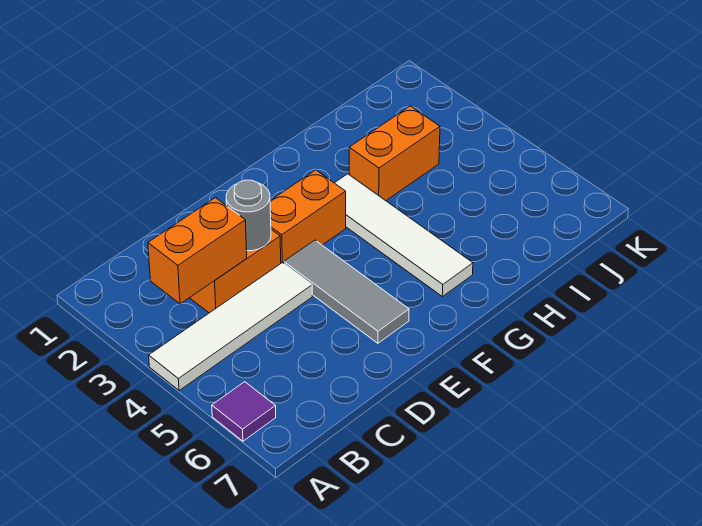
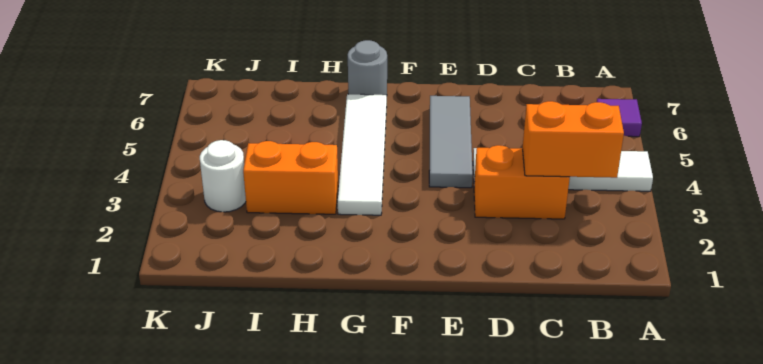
grey 1x1 round brick [226,180,271,251] -> grey 1x1 round brick moved to [348,40,387,95]
orange 1x2 brick [270,170,346,263] -> none
none -> white 1x1 round brick [200,140,246,212]

